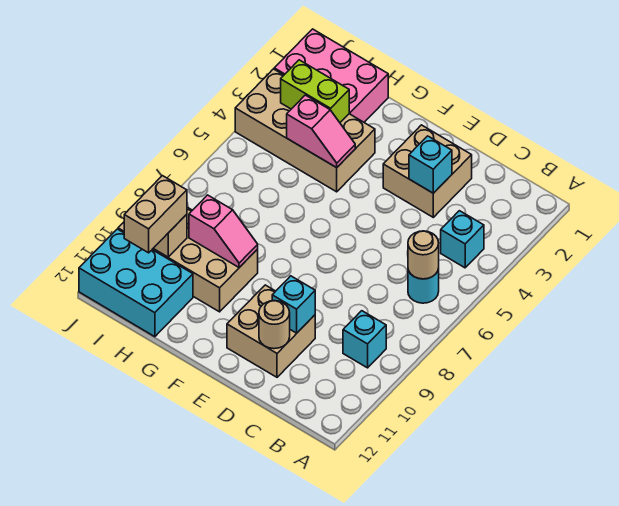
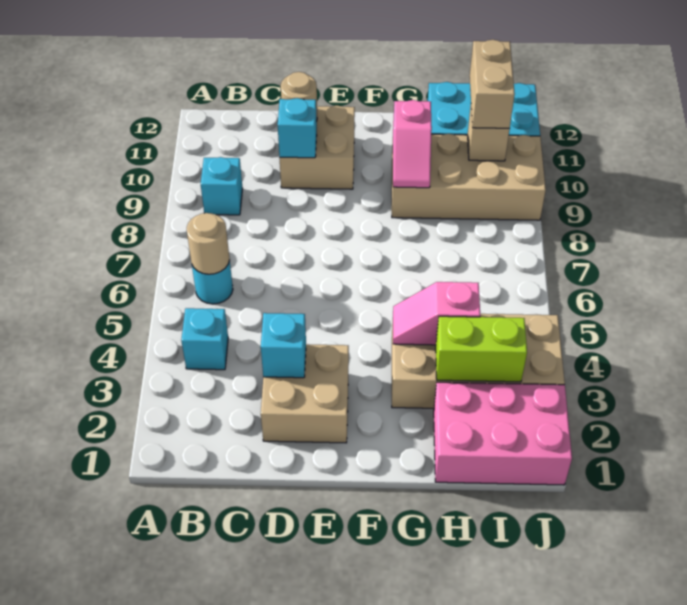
pink 1x2 slope [189,195,258,267] -> pink 1x2 slope turned to [393,100,432,188]

